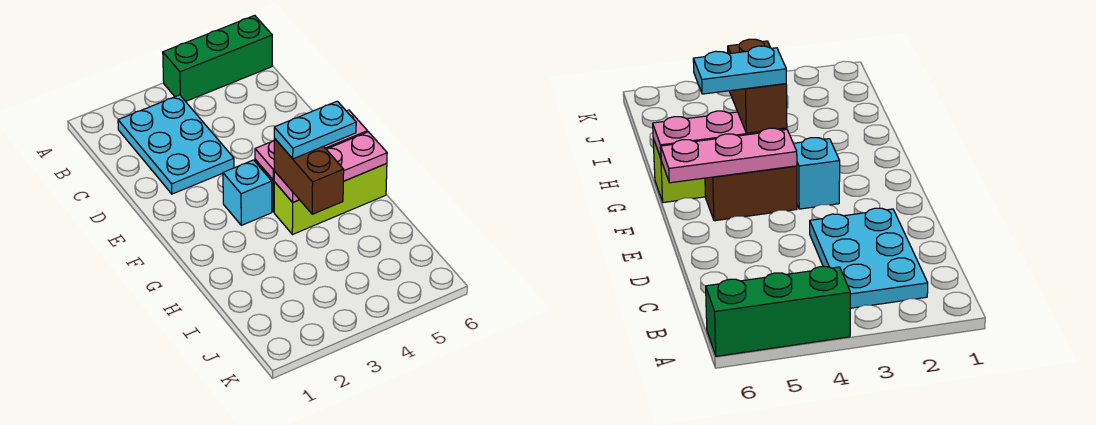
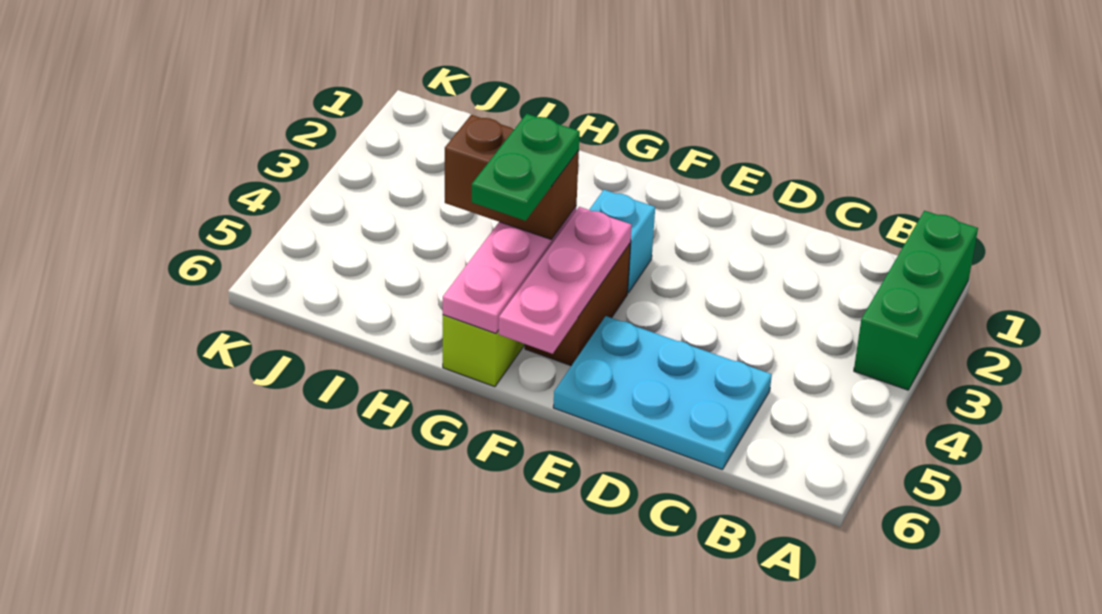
green 1x3 brick [163,15,272,101] -> green 1x3 brick moved to [854,211,978,390]
cyan 2x3 plate [118,95,234,194] -> cyan 2x3 plate moved to [553,316,772,470]
cyan 1x2 plate [274,101,356,159] -> green 1x2 plate [472,114,580,221]

